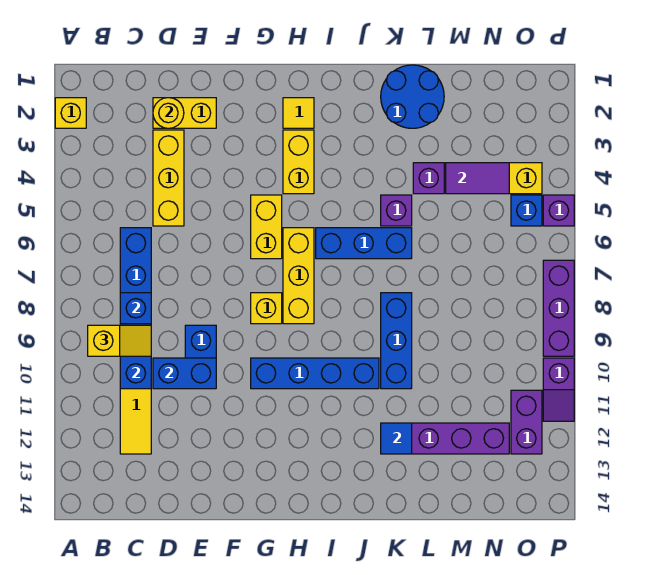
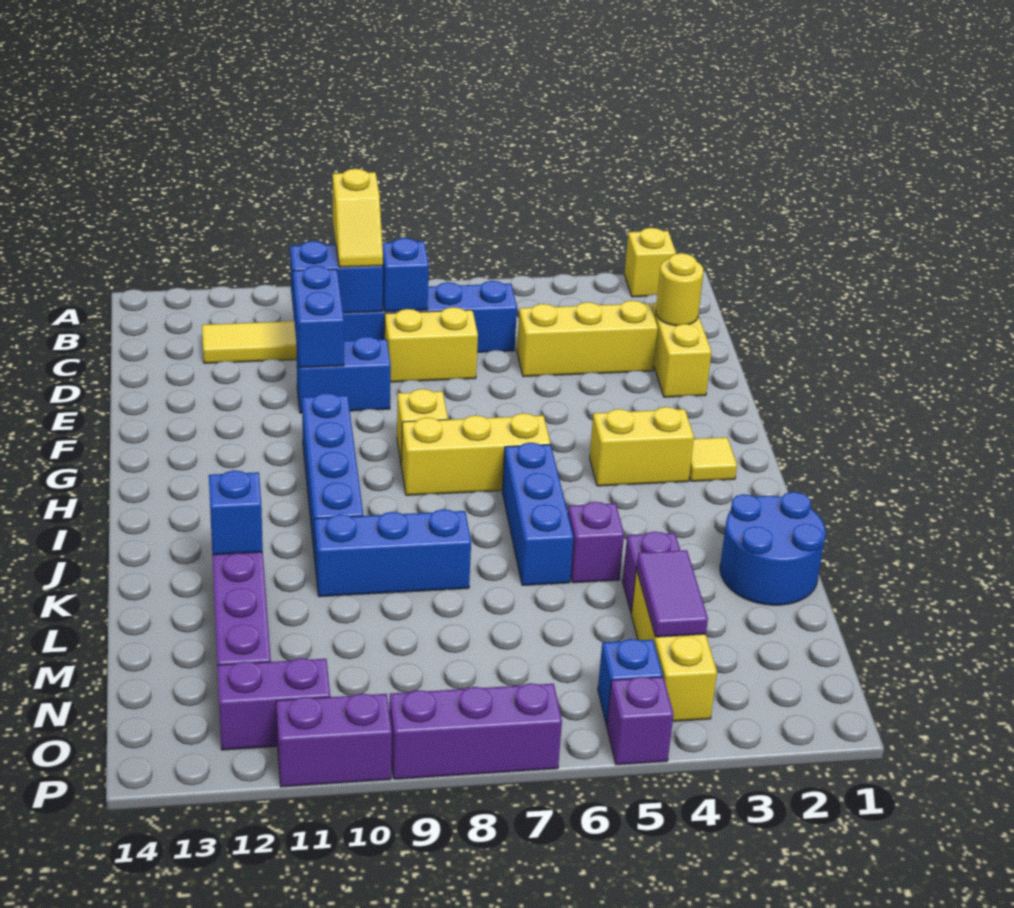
yellow 1x2 brick [251,195,282,259] -> yellow 1x2 brick moved to [384,307,478,382]
blue 1x1 tile [381,423,412,454] -> blue 1x1 brick [209,470,263,555]
purple 1x2 slope [543,358,574,421] -> purple 1x2 brick [276,694,392,787]

